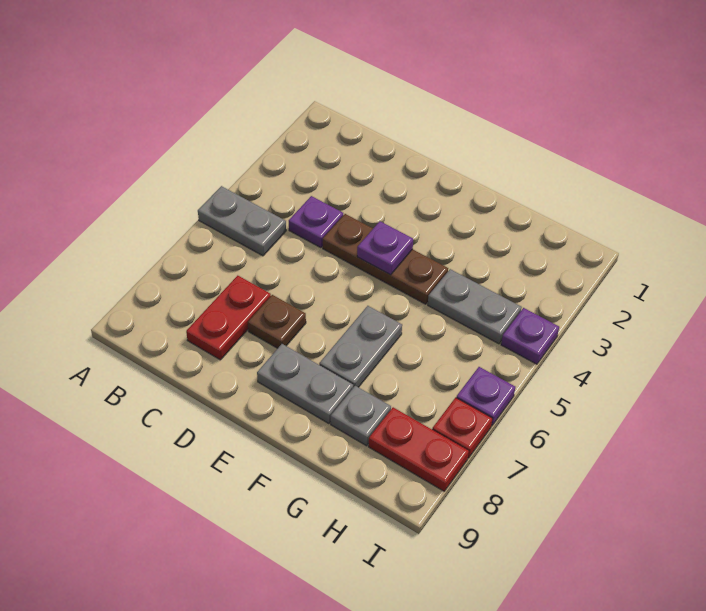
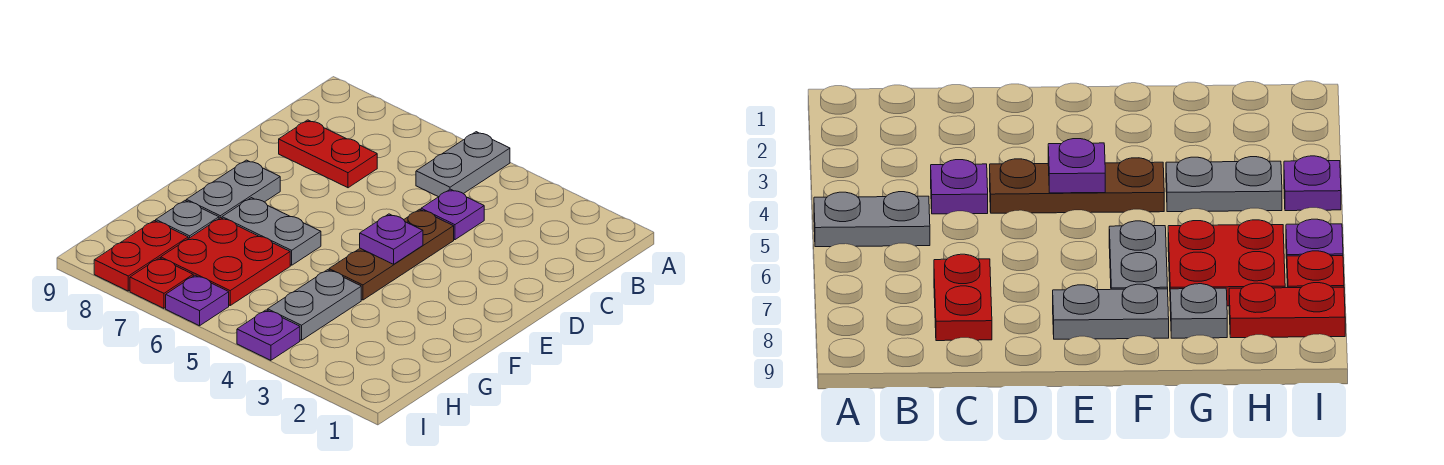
brown 1x1 plate [248,295,306,348] -> none
none -> red 2x2 plate [161,218,290,305]

